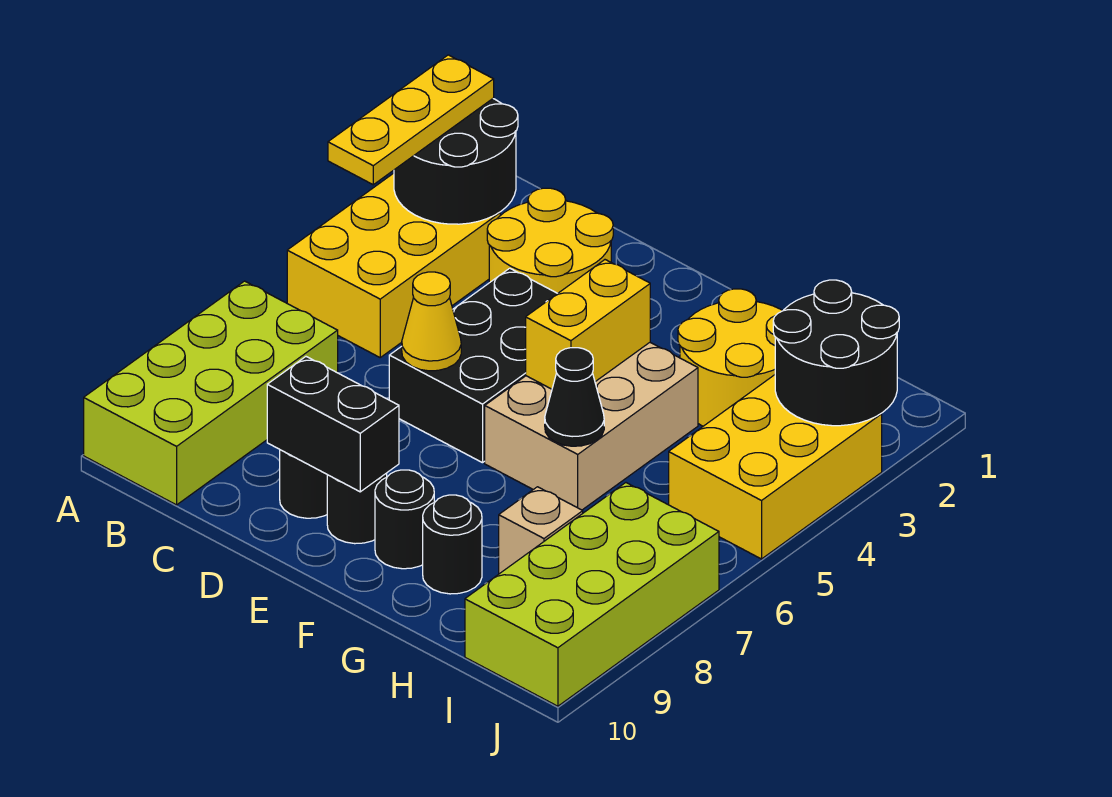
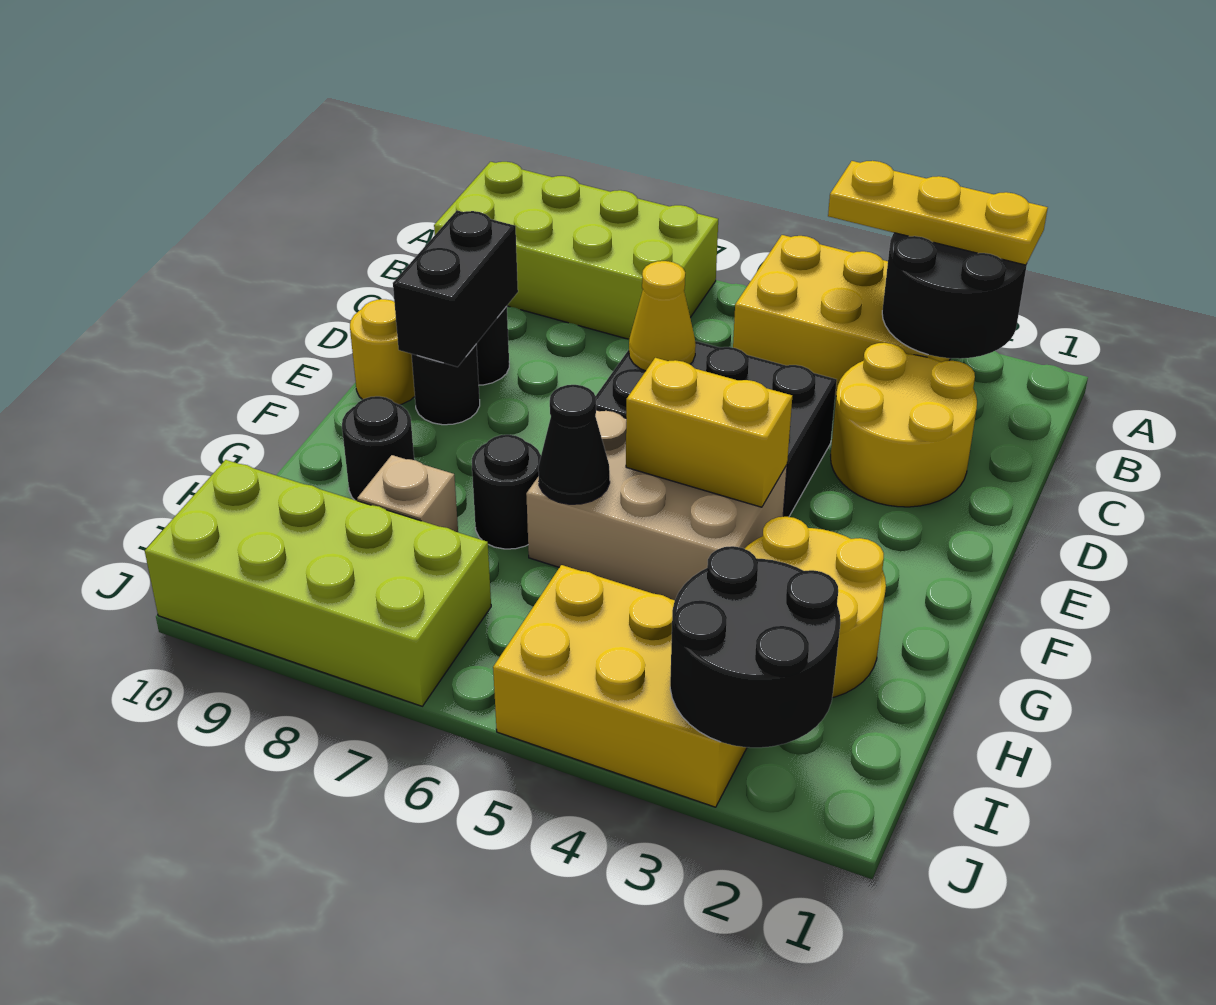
none -> yellow 1x1 round brick [350,299,415,405]
black 1x1 round brick [375,470,434,569] -> black 1x1 round brick moved to [472,435,541,549]

